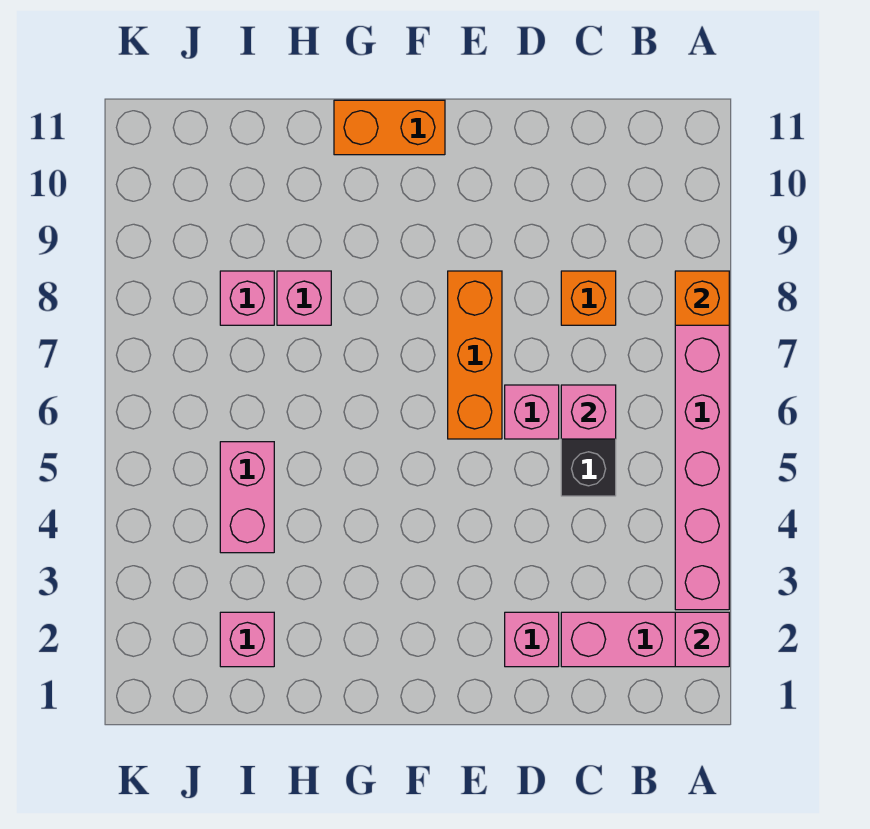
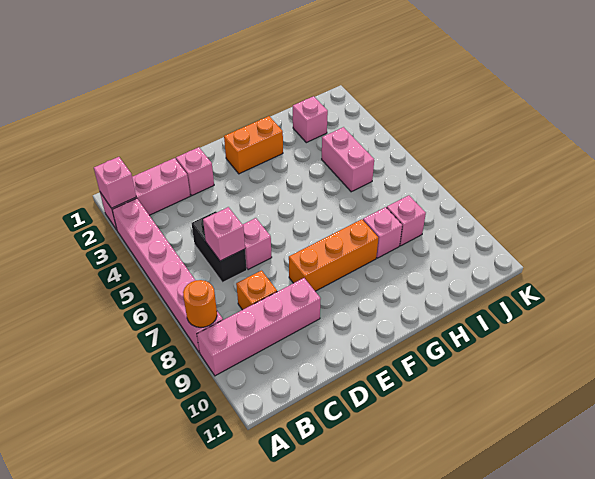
orange 1x1 brick [675,271,729,325] -> orange 1x1 round brick [183,280,217,327]
none -> pink 1x4 brick [197,278,321,376]
orange 1x3 brick [448,271,502,439] -> orange 1x3 brick turned to [289,219,378,291]
orange 1x2 brick [334,100,445,155] -> orange 1x2 brick moved to [224,116,283,174]

